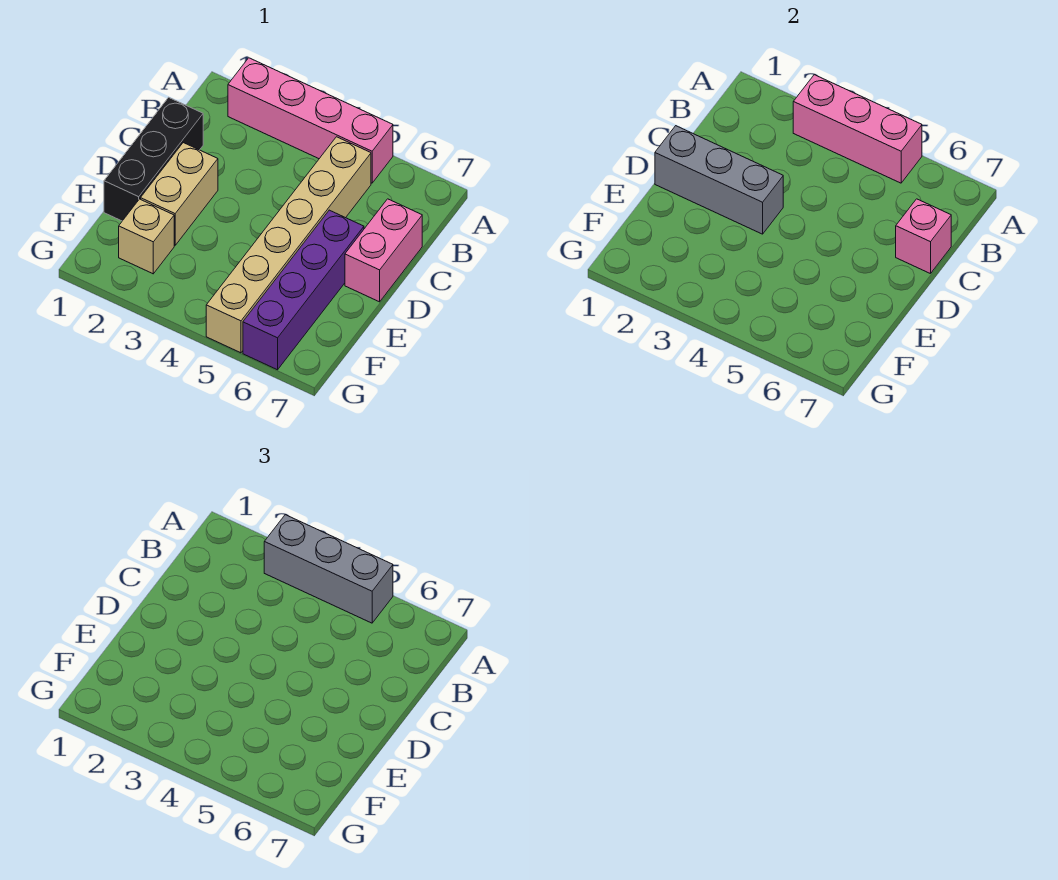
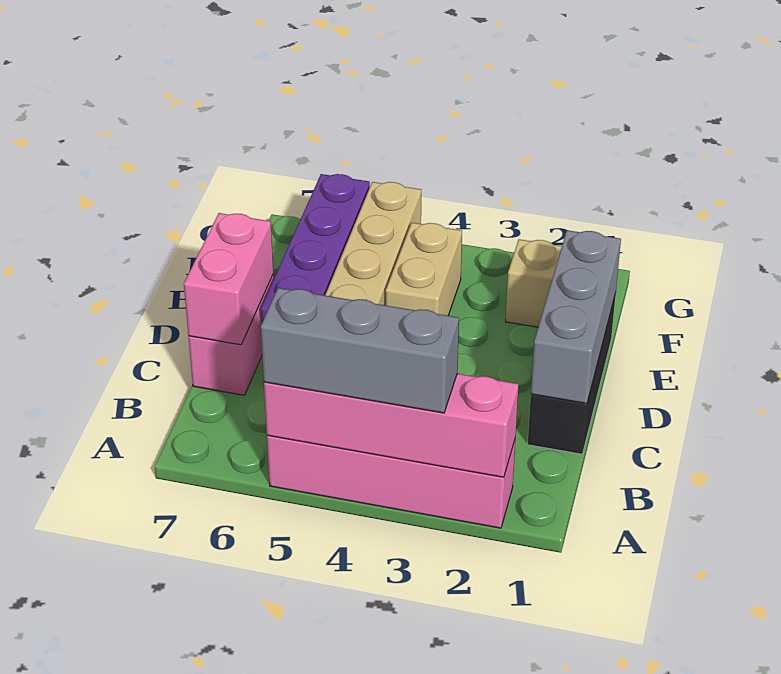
pink 1x3 brick [793,75,922,183] -> pink 1x4 brick [264,373,519,477]
pink 1x1 brick [896,199,951,274] -> pink 1x2 brick [184,213,273,345]
grey 1x3 brick [655,126,783,234] -> grey 1x3 brick turned to [531,230,621,404]
tan 1x2 brick [141,143,218,245] -> tan 1x2 brick moved to [386,223,462,316]

